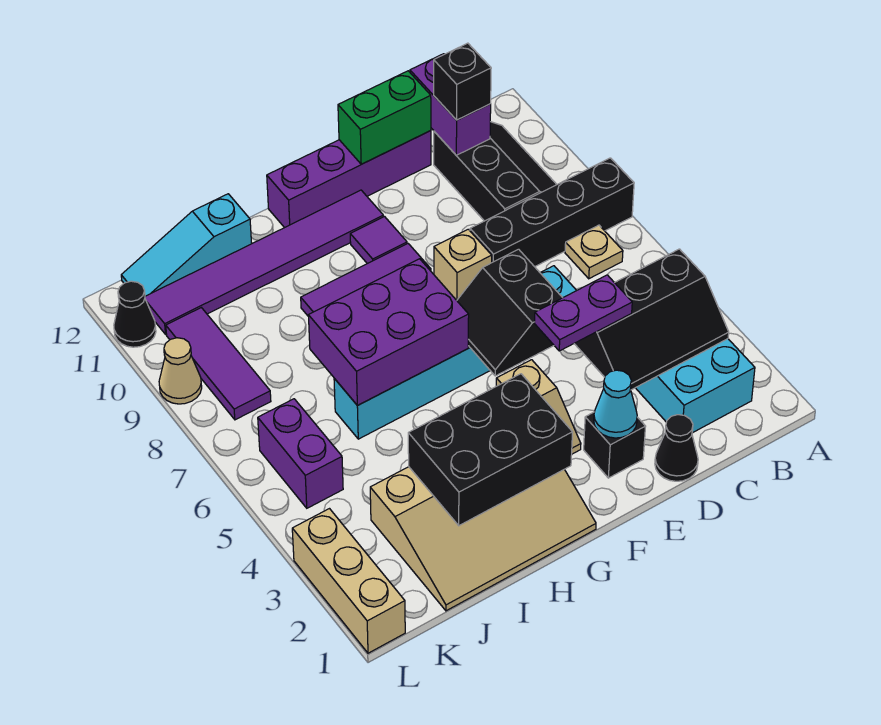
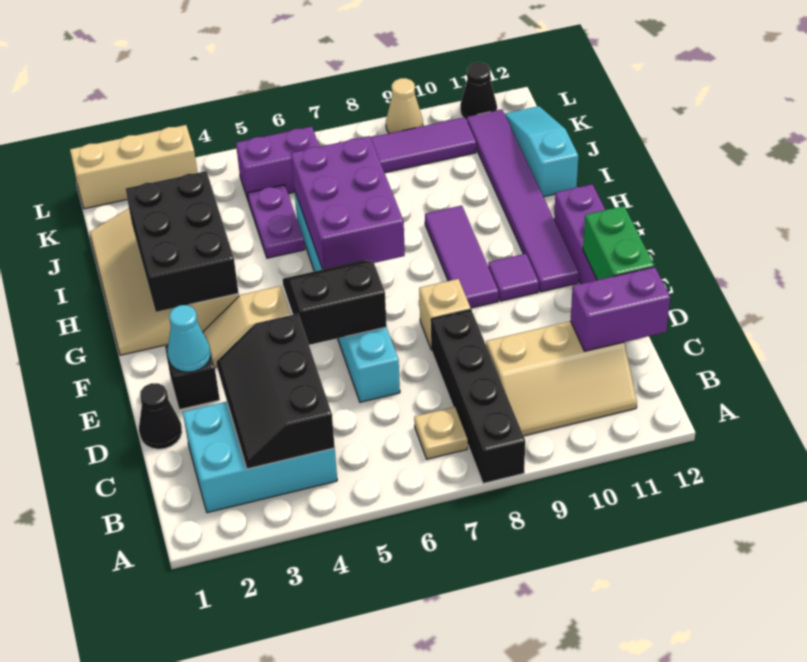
black 2x3 slope [434,122,557,221] -> tan 2x3 slope [486,321,637,436]
black 1x1 brick [434,43,491,120] -> none
purple 1x2 plate [535,275,632,351] -> purple 1x2 plate moved to [248,185,305,258]

